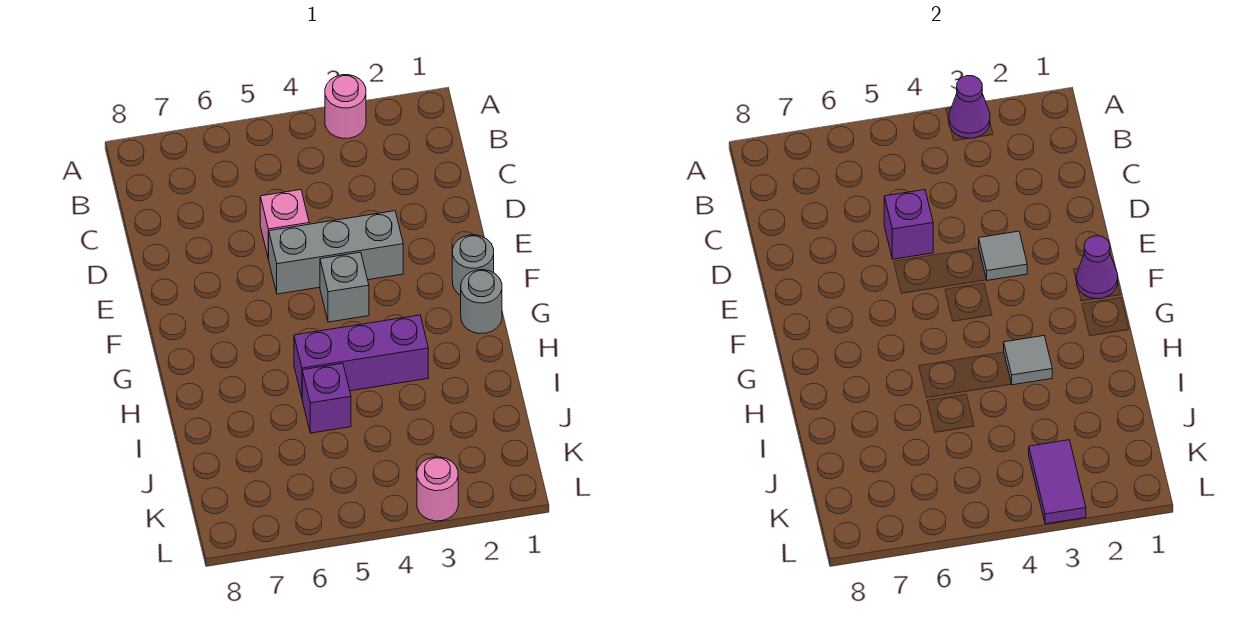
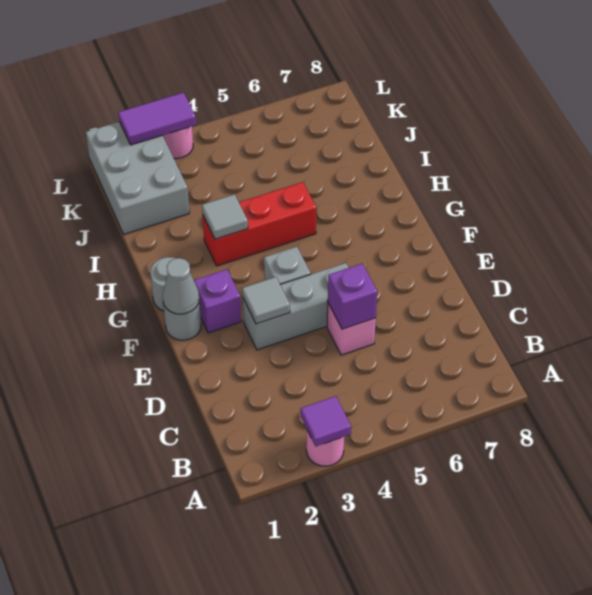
purple 1x1 cone [949,76,990,138] -> purple 1x1 tile [301,396,351,446]
purple 1x1 cone [1076,236,1118,299] -> grey 1x1 cone [163,258,199,314]
purple 1x3 brick [294,315,428,397] -> red 1x3 brick [203,182,316,266]
purple 1x1 brick [302,363,351,433] -> purple 1x1 brick moved to [194,269,241,333]
none -> grey 2x3 brick [86,122,189,234]
purple 1x2 tile [1029,440,1086,524] -> purple 1x2 tile turned to [118,93,196,145]

